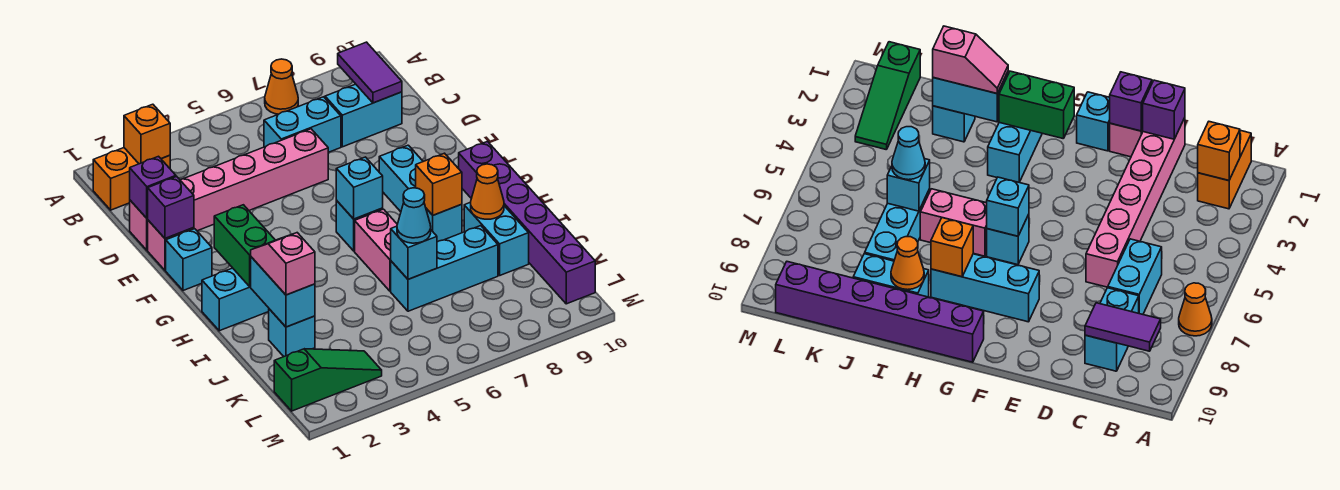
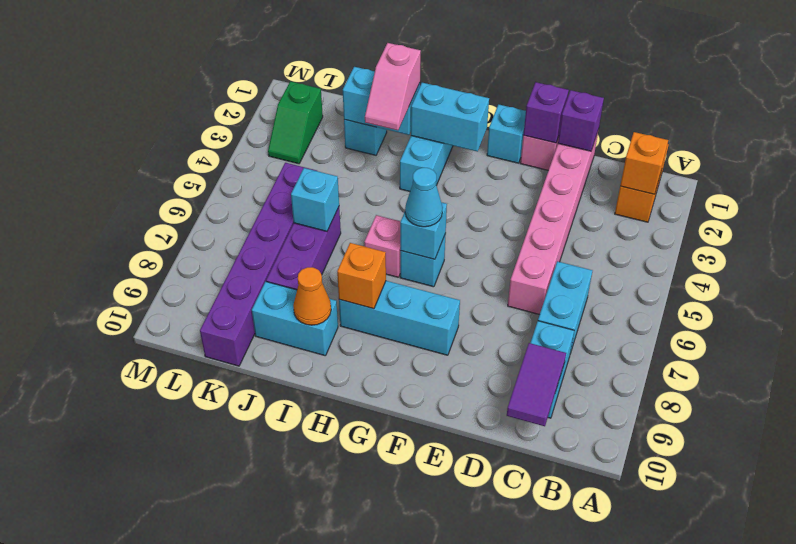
orange 1x1 cone [265,59,298,114] -> none
purple 1x2 tile [338,42,402,103] -> purple 1x2 tile turned to [507,343,566,426]
green 1x2 brick [214,205,275,287] -> cyan 1x2 brick [411,83,489,152]
purple 1x6 brick [459,142,595,304] -> purple 1x6 brick turned to [200,163,317,366]
pink 1x2 brick [355,209,397,291] -> pink 1x1 brick [364,215,400,277]
pink 1x2 slope [251,233,315,295] -> pink 1x2 slope turned to [365,43,421,130]
cyan 1x3 brick [391,226,498,311] -> purple 1x3 brick [266,207,341,290]
cyan 1x1 cone [397,188,431,243] -> cyan 1x1 cone moved to [405,168,443,227]
green 1x3 slope [274,349,382,411] -> green 1x2 slope [268,81,323,164]

